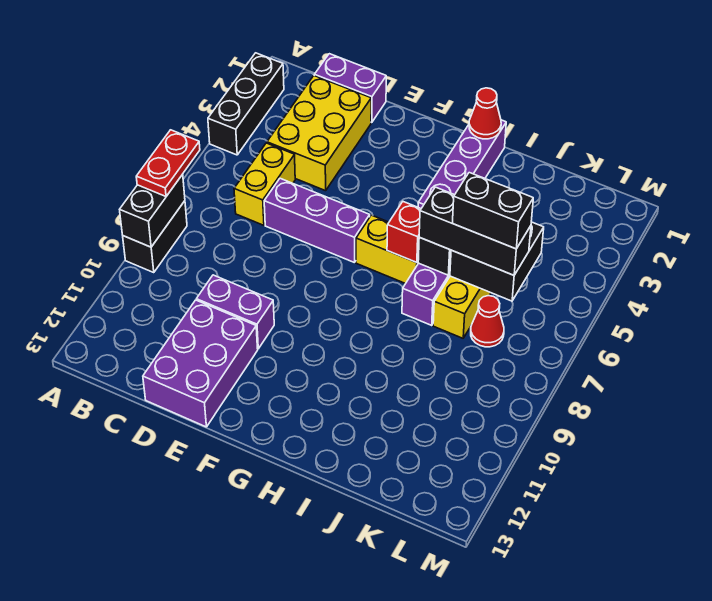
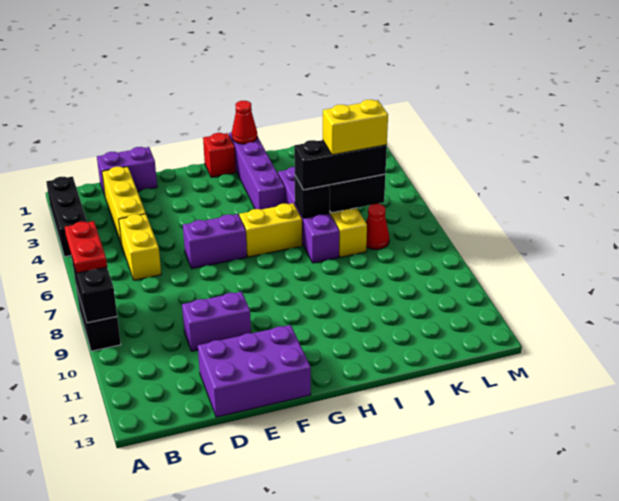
yellow 2x3 brick [267,76,371,191] -> yellow 1x3 brick [102,167,146,244]
purple 1x3 brick [264,178,370,263] -> purple 1x2 brick [183,214,247,269]
purple 2x3 brick [143,300,258,427] -> purple 2x3 brick turned to [198,325,311,417]
red 1x1 brick [387,202,421,263] -> red 1x1 brick moved to [203,133,236,177]
black 1x2 brick [453,173,533,249] -> yellow 1x2 brick [323,100,388,155]

